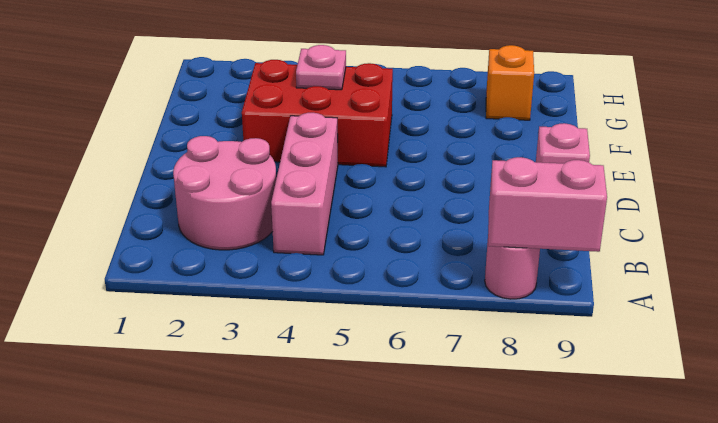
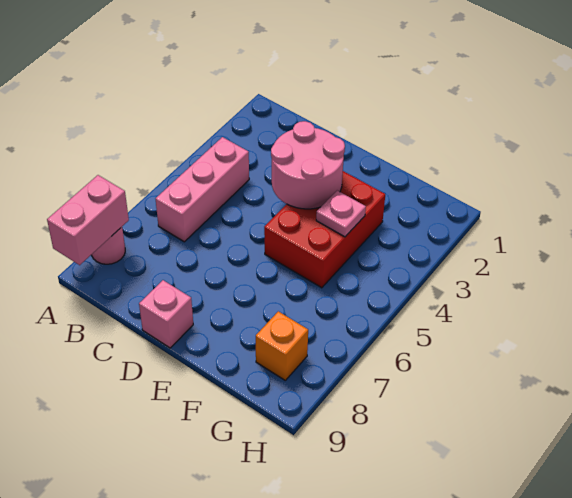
pink 2x2 round brick [173,136,276,250] -> pink 2x2 round brick moved to [271,121,345,209]
pink 1x3 brick [271,113,338,255] -> pink 1x3 brick turned to [156,137,249,242]

